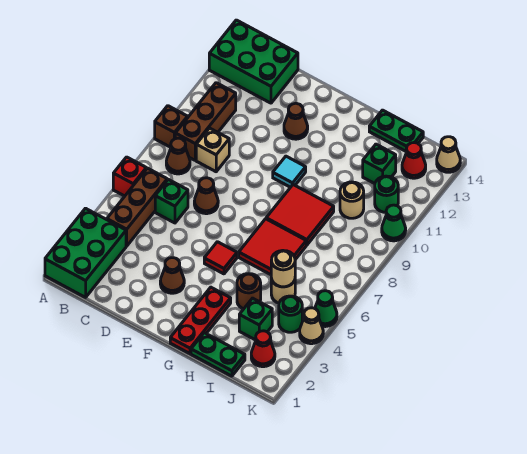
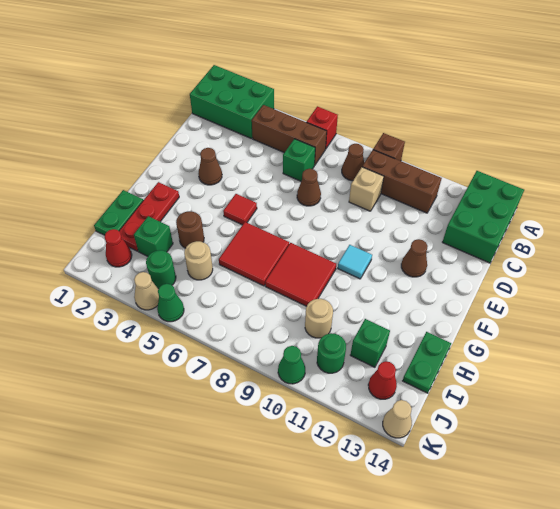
red 1x3 plate [170,287,231,354] -> red 1x3 plate turned to [119,182,179,251]
tan 1x1 round brick [271,250,295,287] -> none

